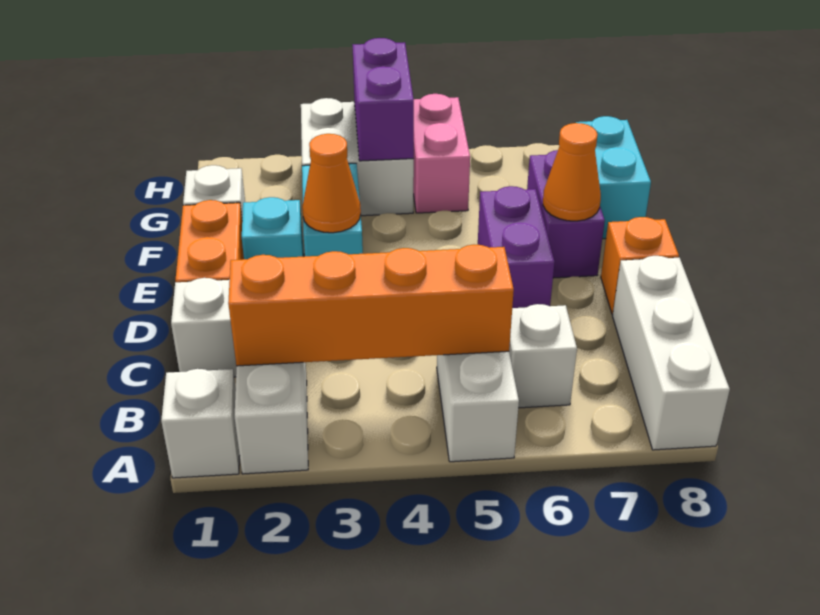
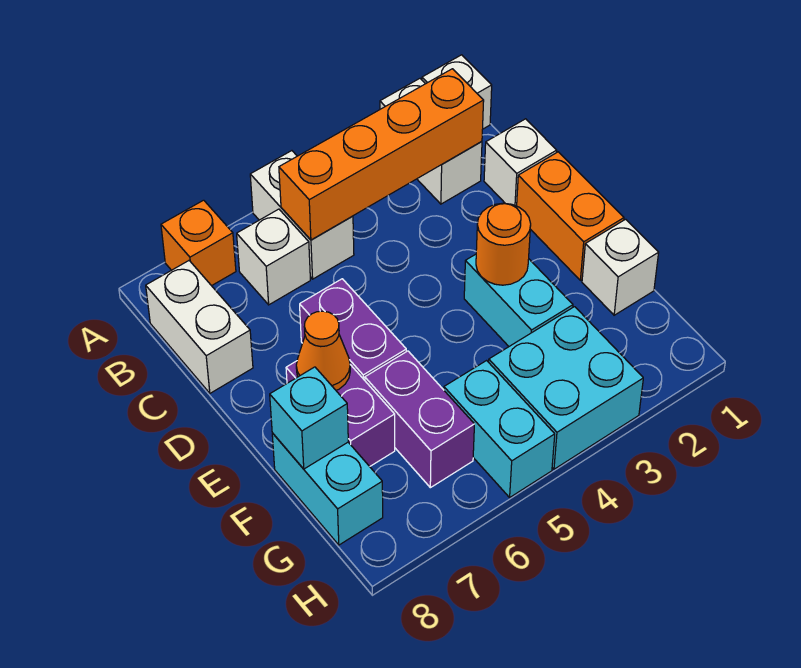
white 1x3 brick [613,256,730,450] -> white 1x2 brick [146,261,253,393]
orange 1x1 brick [601,217,679,314] -> orange 1x1 brick moved to [161,200,236,286]
cyan 1x1 brick [242,197,304,259] -> cyan 1x1 brick moved to [270,367,348,469]
orange 1x1 cone [302,134,361,233] -> orange 1x1 round brick [476,203,531,285]
white 2x2 brick [301,98,414,216] -> cyan 2x2 brick [489,307,643,469]
purple 1x2 brick [353,38,414,161] -> purple 1x2 brick moved to [365,351,474,488]
pink 1x2 brick [413,94,470,213] -> cyan 1x2 brick [444,361,555,497]

